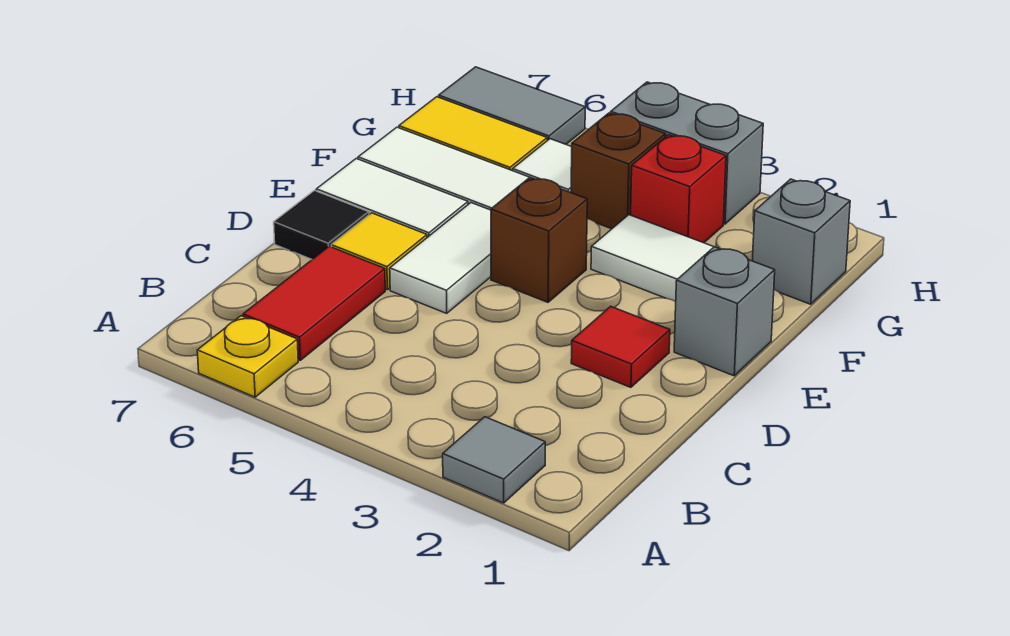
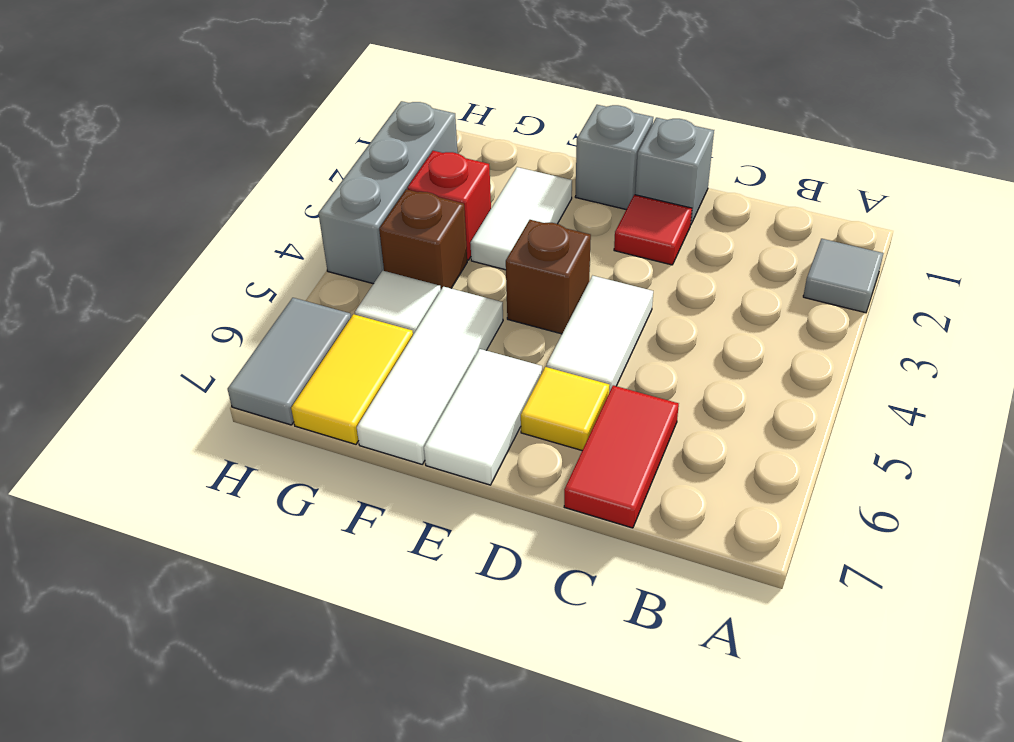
yellow 1x1 plate [197,316,298,397] -> none
red 1x2 tile [243,246,385,360] -> red 1x2 tile turned to [564,385,679,528]
white 1x2 tile [390,203,491,313] -> white 1x2 tile turned to [547,276,653,392]
black 1x1 tile [274,191,369,259] -> none
grey 1x1 brick [752,179,850,304] -> grey 1x1 brick moved to [635,118,714,225]
grey 1x2 brick [611,82,763,224] -> grey 1x3 brick [318,101,457,284]

